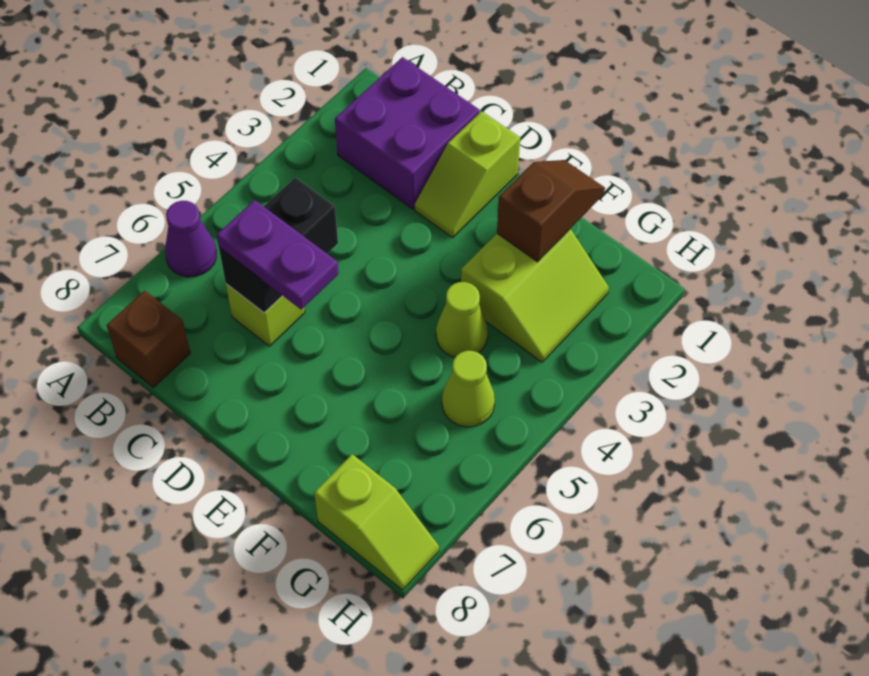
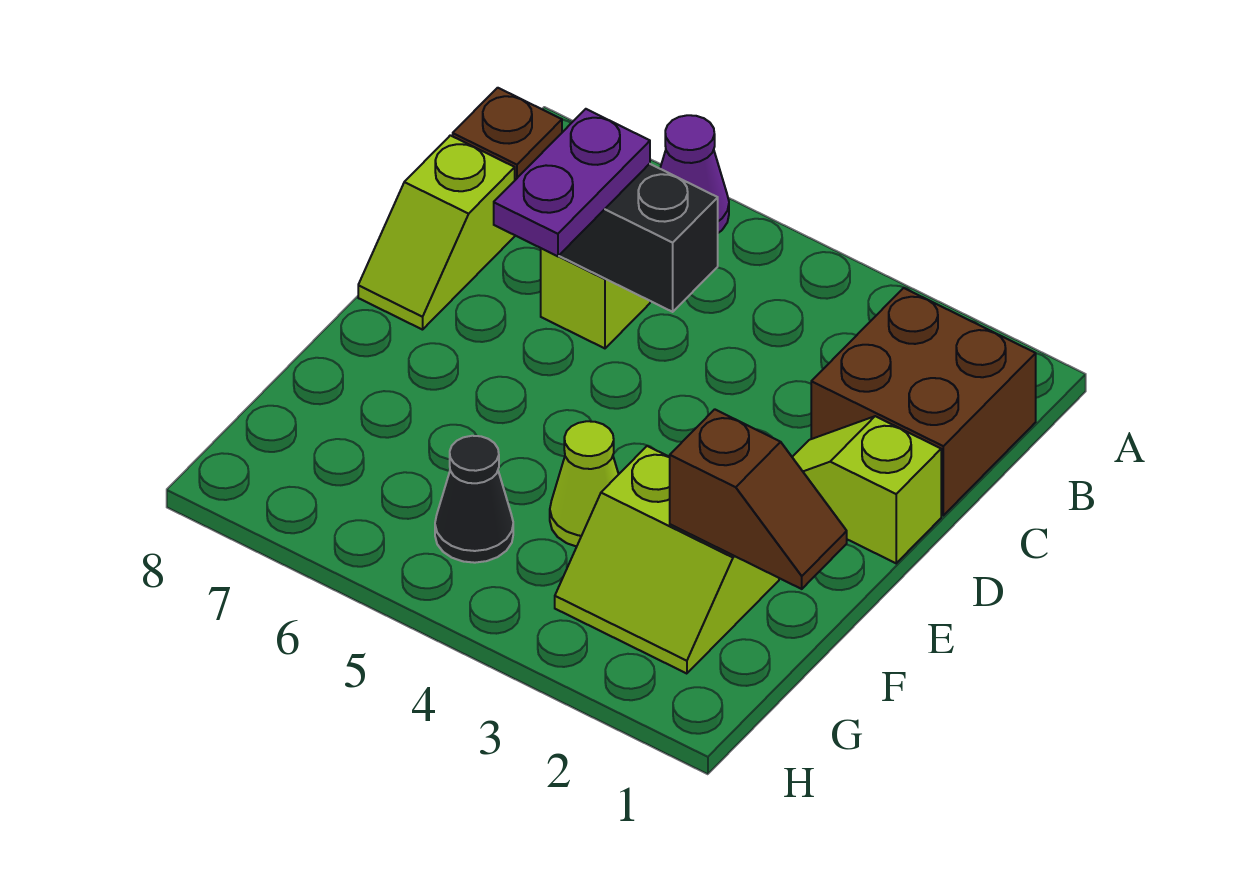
purple 2x2 brick [335,57,480,209] -> brown 2x2 brick [811,288,1036,515]
lime 1x1 cone [442,351,495,427] -> black 1x1 cone [435,436,513,563]
lime 1x2 slope [314,454,439,590] -> lime 1x2 slope moved to [358,135,515,330]

